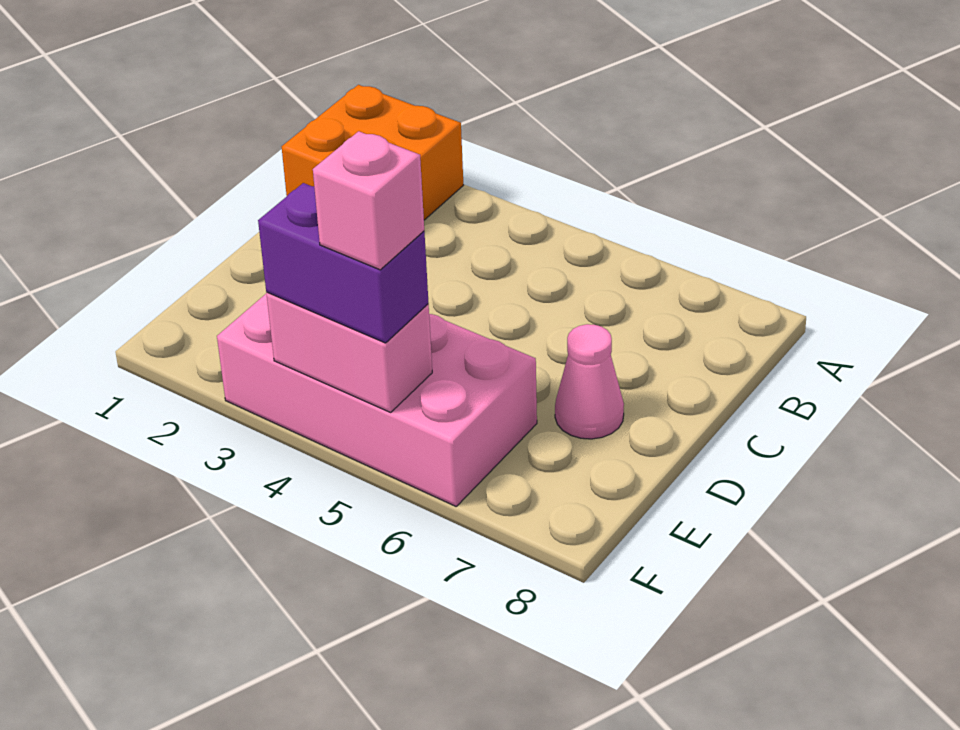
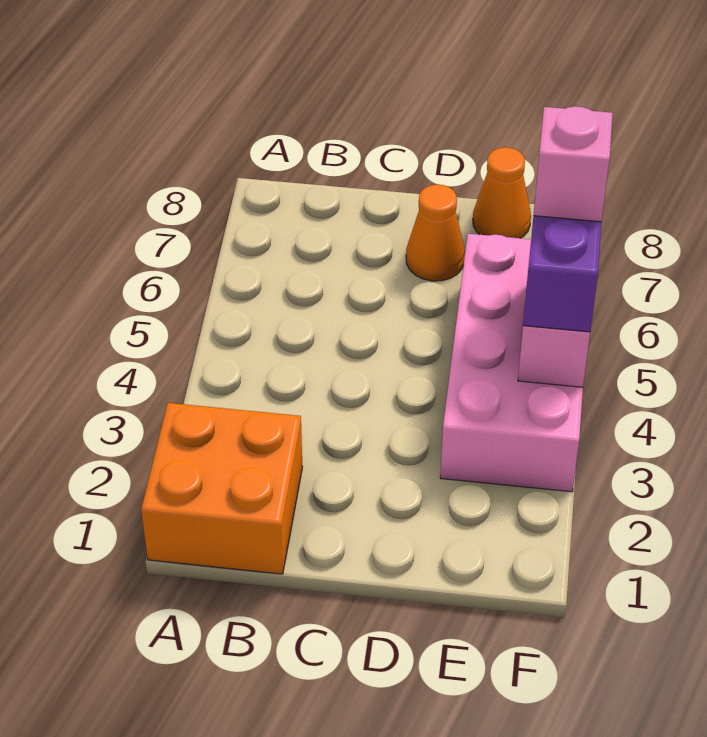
pink 1x1 cone [555,324,624,439] -> orange 1x1 cone [406,184,465,281]
none -> orange 1x1 cone [473,147,531,238]

